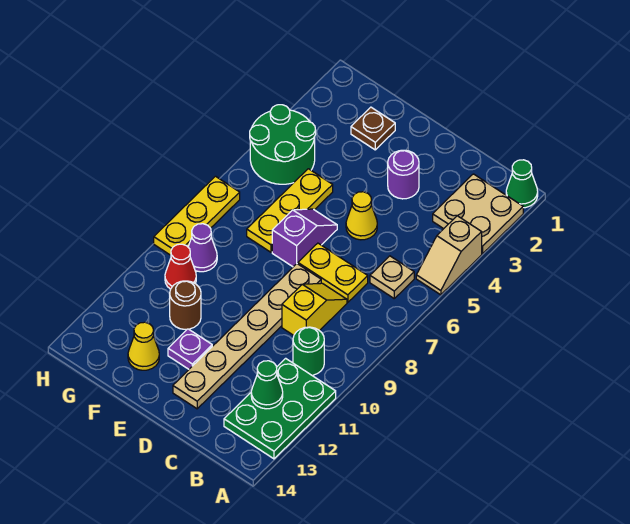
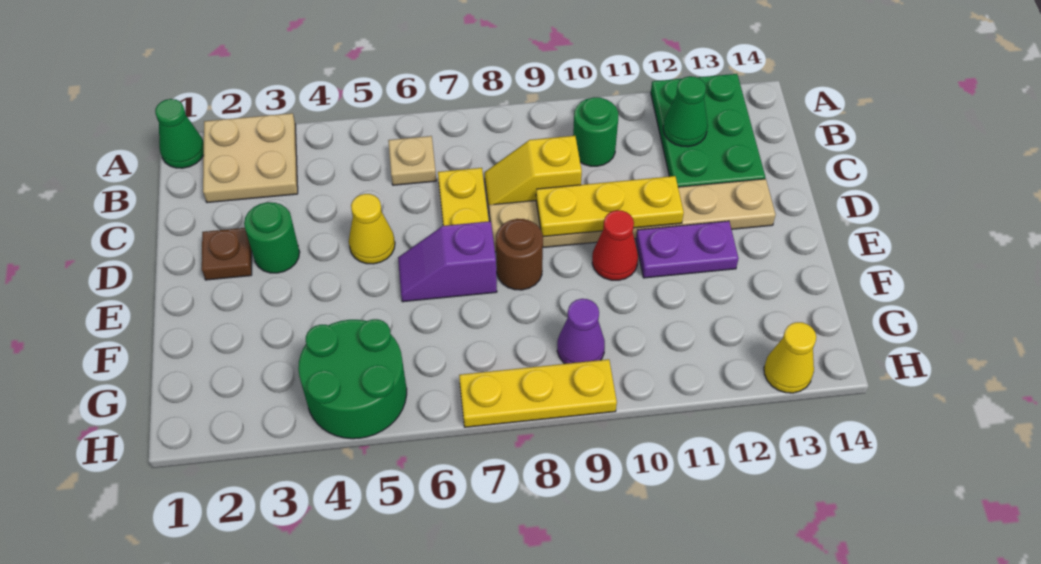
tan 1x2 slope [416,216,482,295] -> none
green 2x3 plate [224,358,336,459] -> green 2x3 plate turned to [651,74,765,187]
purple 1x1 round brick [388,150,419,199] -> green 1x1 round brick [244,202,300,273]
purple 1x1 plate [168,329,212,369] -> purple 1x2 plate [636,221,739,278]
brown 1x1 plate [351,107,395,150] -> brown 1x1 plate moved to [202,228,252,280]
yellow 1x3 plate [247,169,333,252] -> yellow 1x3 plate moved to [536,176,684,237]
brown 1x1 round brick [170,281,201,329] -> brown 1x1 round brick moved to [496,219,543,290]
yellow 1x1 cone [128,322,159,370] -> yellow 1x1 cone moved to [764,322,816,393]
red 1x1 cone [165,244,196,289] -> red 1x1 cone moved to [592,210,638,280]

